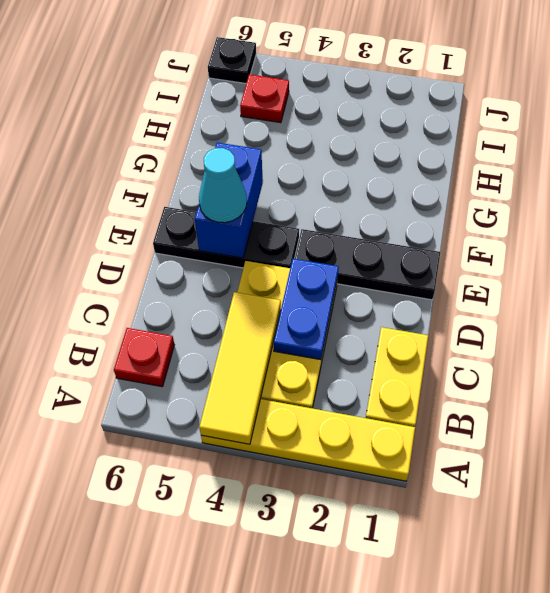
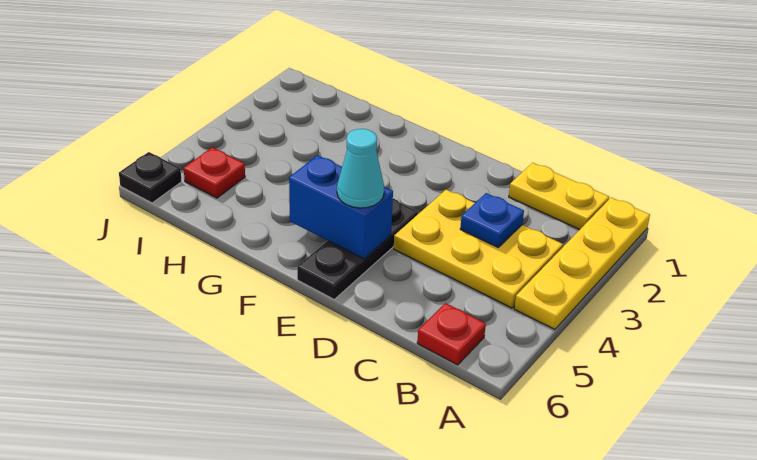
yellow 1x3 tile [199,292,281,444] -> none
blue 1x2 plate [274,259,339,360] -> blue 1x1 plate [460,193,524,247]
black 1x3 plate [295,229,440,300] -> none

